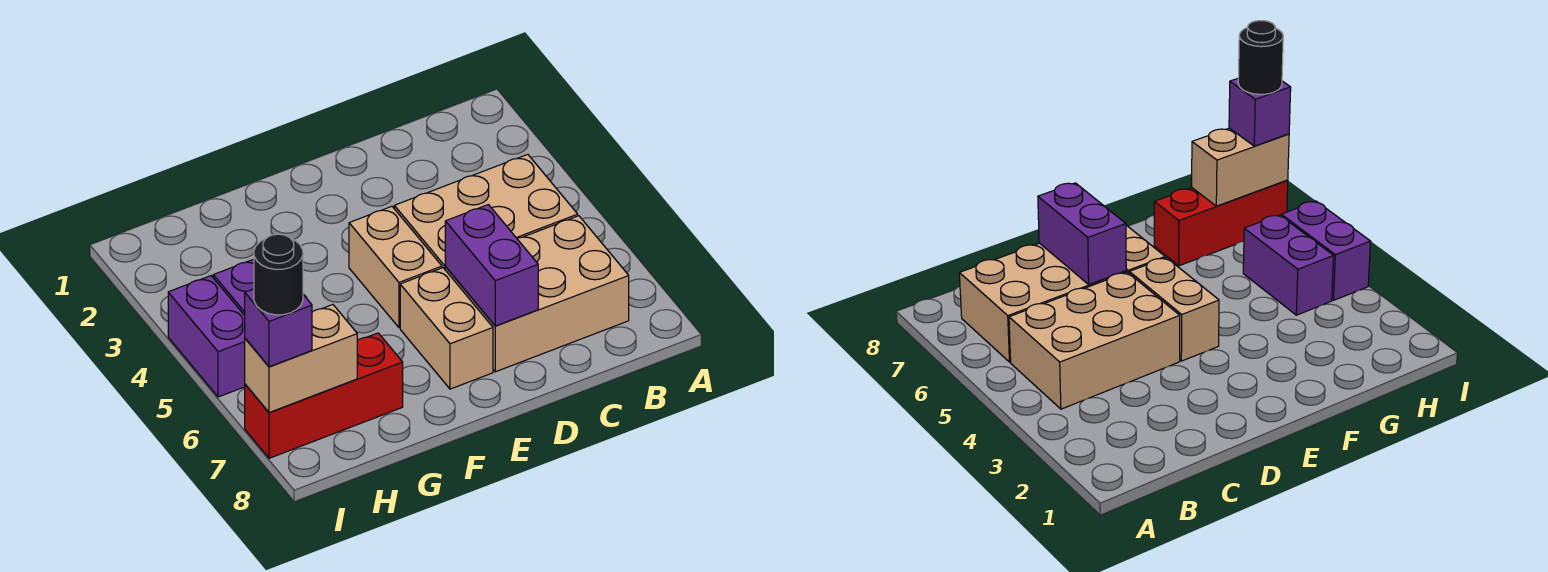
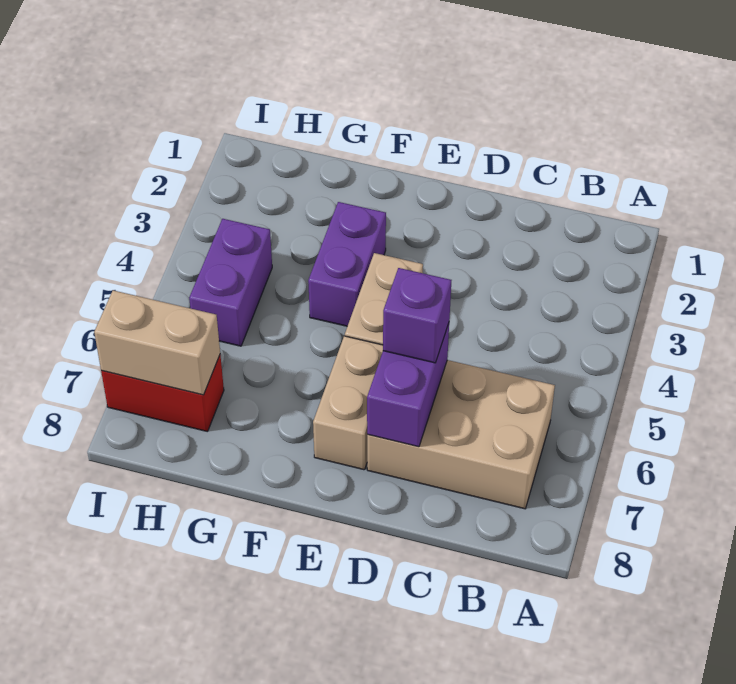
tan 2x3 brick [394,154,578,269] -> none
red 1x3 brick [245,333,403,458] -> red 1x2 brick [101,355,224,432]
purple 1x2 brick [168,276,245,397] -> purple 1x2 brick moved to [308,202,386,326]
purple 1x1 brick [245,289,312,367] -> purple 1x1 brick moved to [383,268,451,363]
black 1x1 round brick [254,234,303,315] -> none

